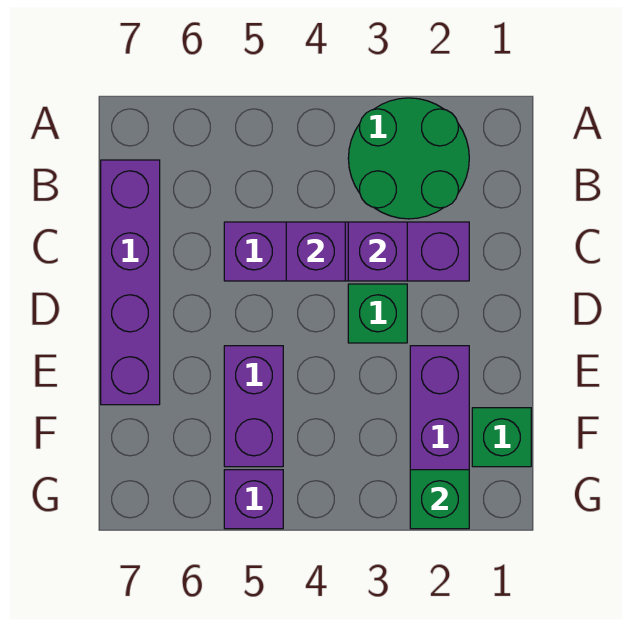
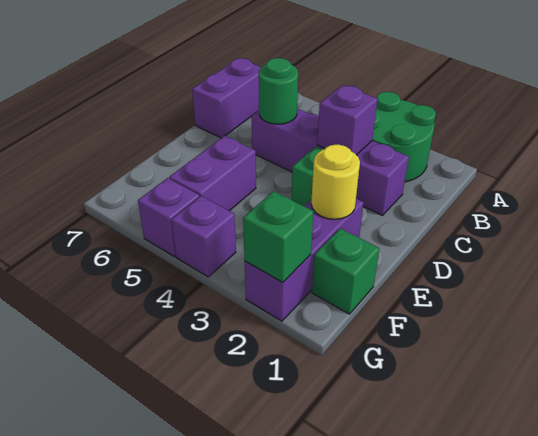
purple 1x4 brick [101,160,160,405] -> purple 1x2 brick [192,58,261,138]
purple 1x1 brick [286,222,345,281] -> purple 1x1 brick moved to [171,196,236,277]
none -> green 1x1 round brick [259,58,298,124]
none -> yellow 1x1 round brick [311,144,360,219]

